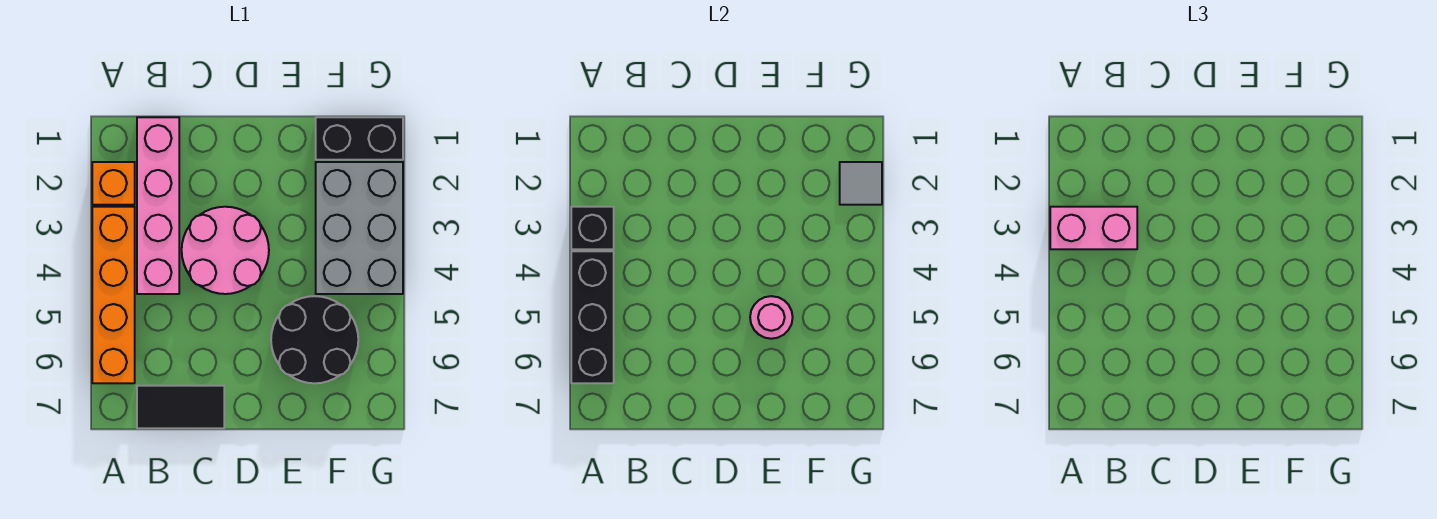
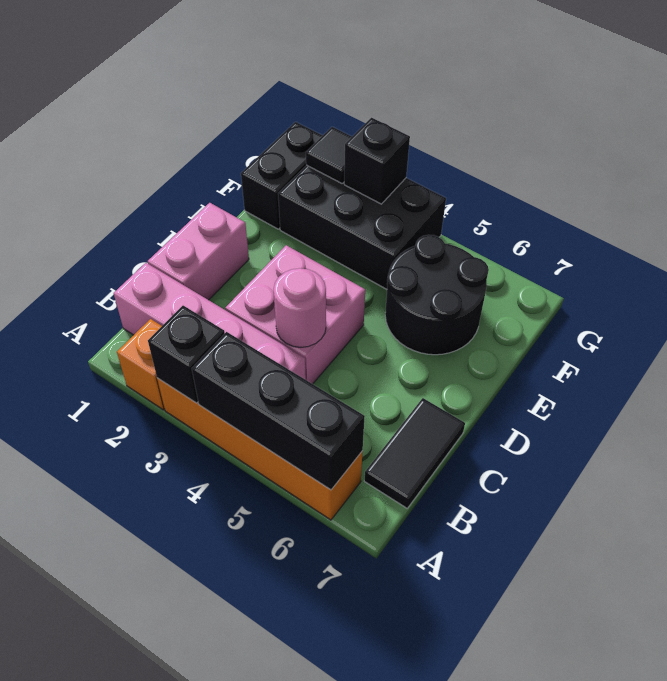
pink 1x2 brick [1050,207,1137,249] -> pink 1x2 brick moved to [148,203,249,300]
pink 2x2 round brick [182,207,269,294] -> pink 2x2 brick [225,245,365,384]
pink 1x1 round brick [750,296,793,339] -> pink 1x1 round brick moved to [274,268,326,347]
grey 2x3 brick [316,162,403,294] -> black 2x3 brick [278,165,446,289]
grey 1x1 tile [840,162,882,205] -> black 1x1 tile [306,127,352,183]
none -> black 1x1 brick [344,118,410,204]

